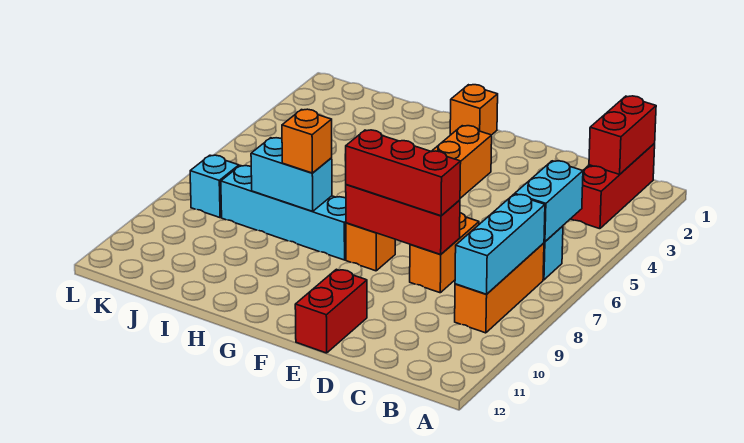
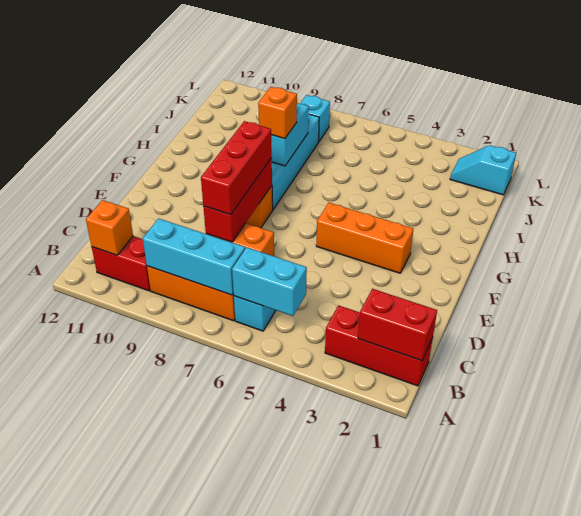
red 1x2 brick [295,269,367,353] -> red 1x2 brick moved to [92,236,150,291]
orange 1x1 brick [450,85,498,135] -> orange 1x1 brick moved to [86,200,133,255]
none -> cyan 1x2 slope [450,145,516,195]

